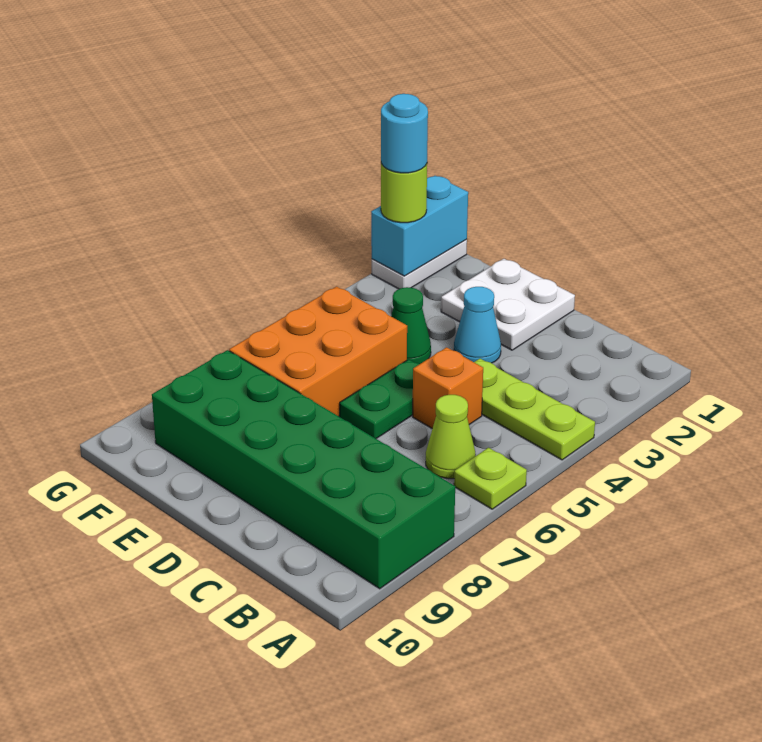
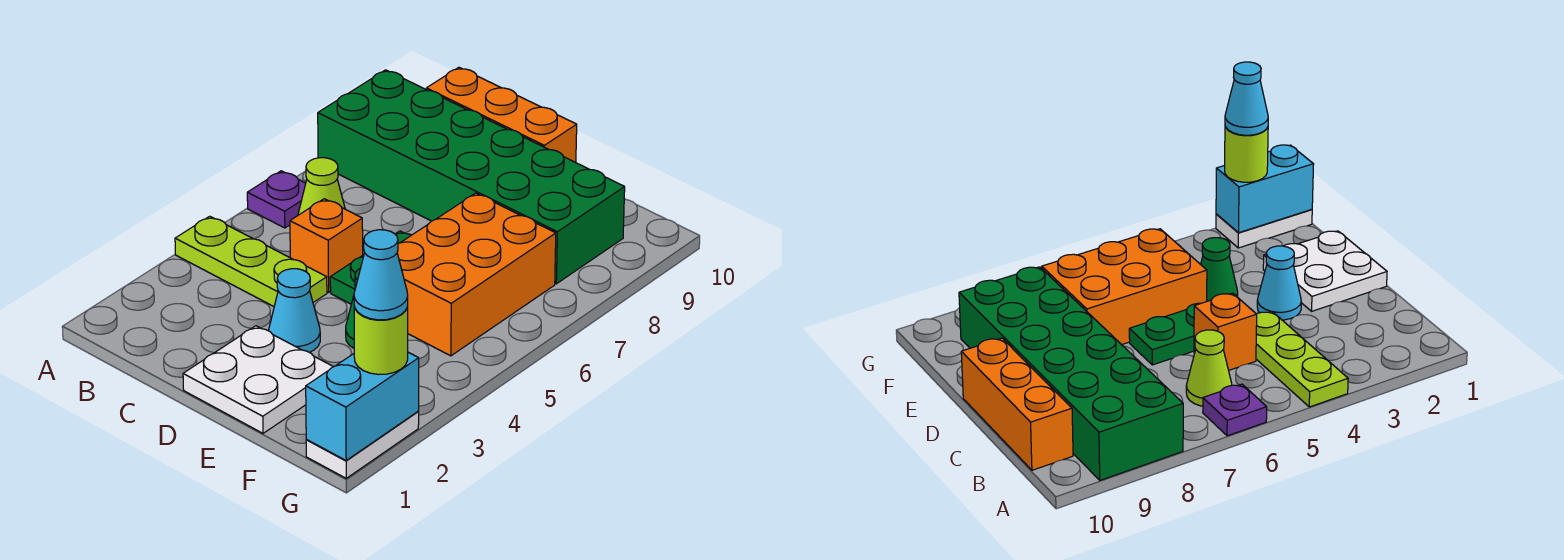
lime 1x1 plate [454,448,527,509] -> purple 1x1 plate [247,171,306,228]
none -> orange 1x3 brick [426,67,577,163]
cyan 1x1 round brick [381,94,428,173] -> cyan 1x1 cone [354,230,408,320]

